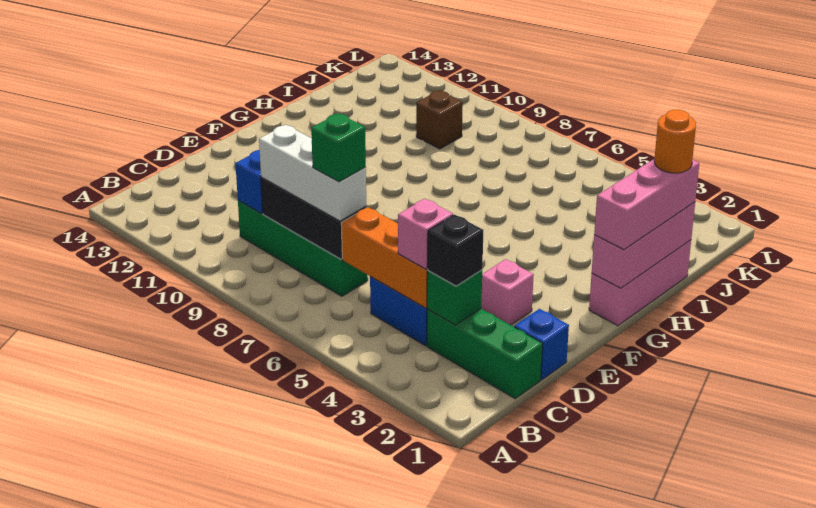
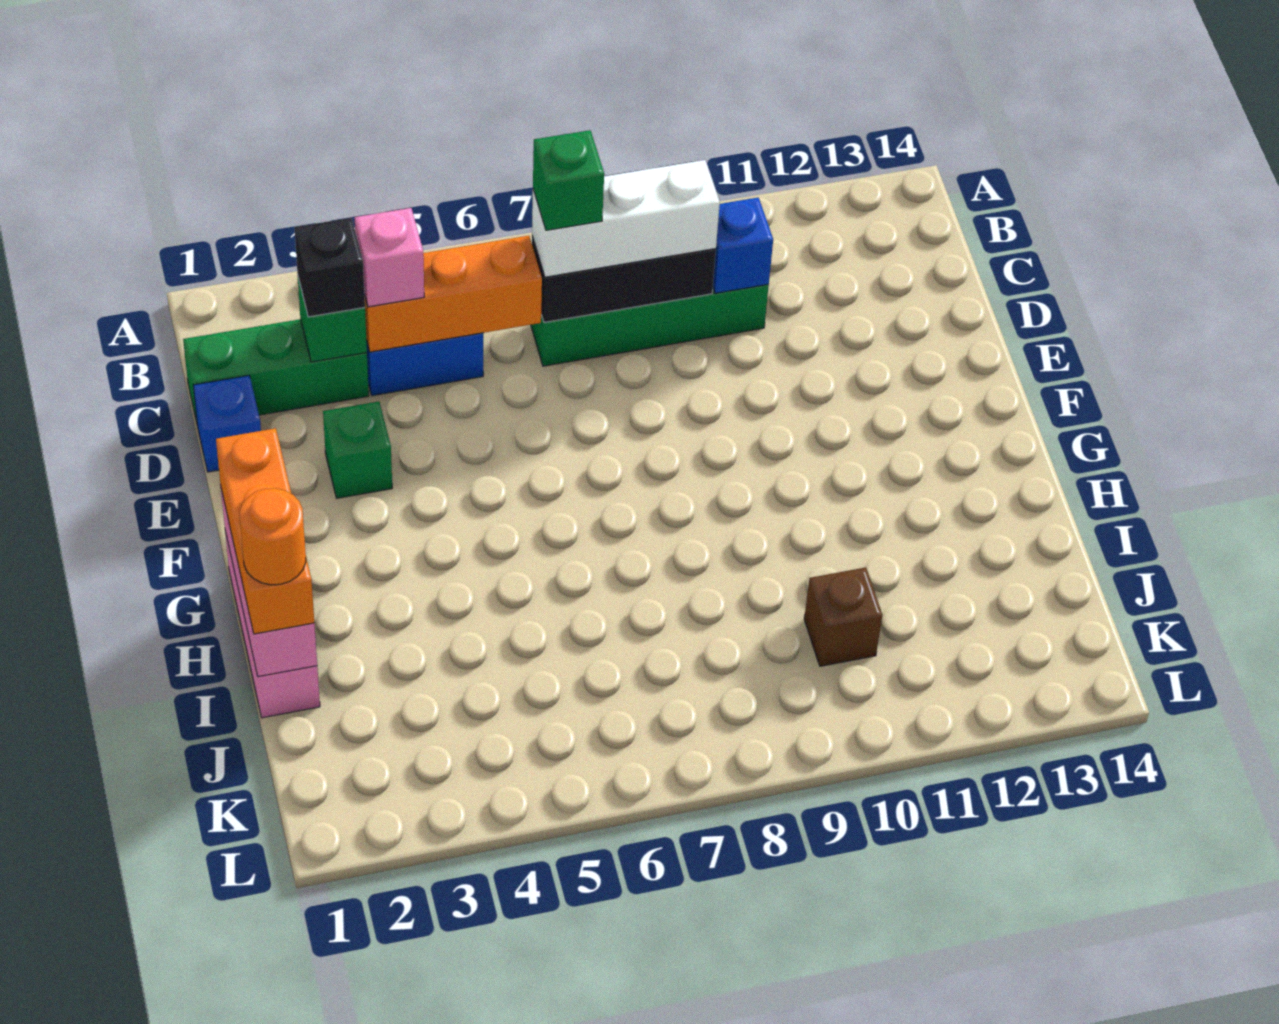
pink 1x1 brick [481,259,534,325] -> green 1x1 brick [323,401,392,498]
pink 1x3 brick [594,159,699,250] -> orange 1x3 brick [216,428,314,634]

